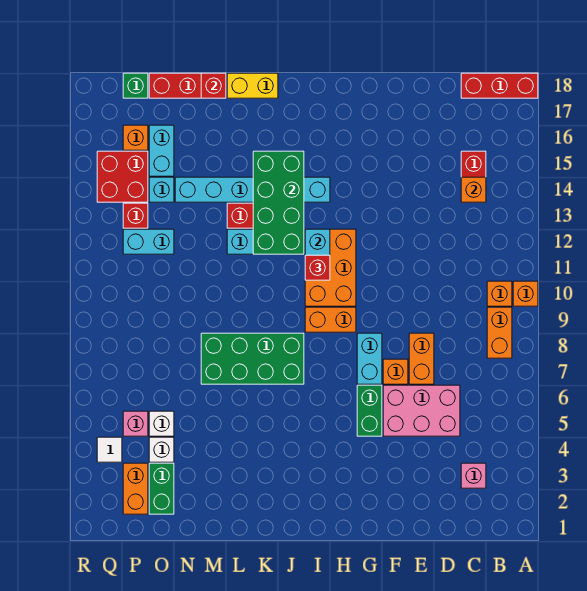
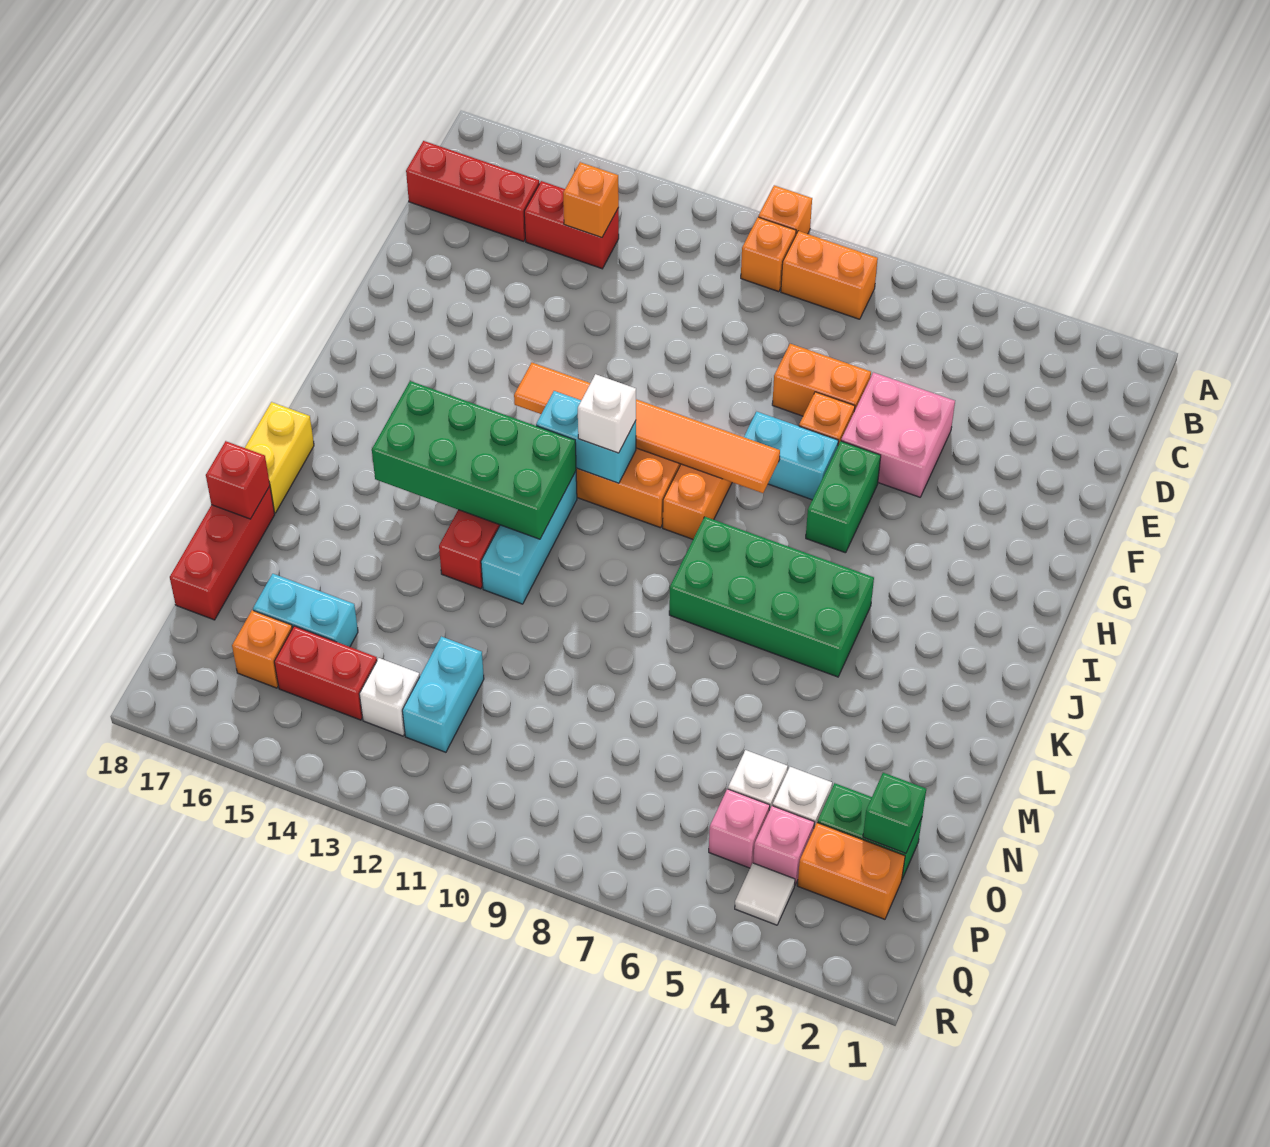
red 1x3 brick [461,73,538,98] -> red 1x3 brick turned to [406,141,539,241]
pink 1x1 brick [461,463,486,488] -> pink 1x1 brick moved to [753,806,814,885]
pink 2x3 brick [383,385,460,436] -> pink 2x2 brick [841,372,955,497]
green 1x2 brick [357,385,382,436] -> green 1x2 brick turned to [806,441,881,553]
none -> orange 1x6 tile [514,363,780,493]
red 1x1 brick [305,255,330,280] -> white 1x1 brick [578,374,636,453]
cyan 1x6 brick [175,177,330,202] -> none
green 2x4 brick [201,333,304,384] -> green 2x4 brick turned to [669,517,874,677]
cyan 1x1 brick [149,177,174,202] -> none
red 1x1 brick [123,203,148,228] -> white 1x1 brick [359,658,420,736]
red 2x2 brick [97,151,148,202] -> red 1x2 brick [274,626,377,720]
green 1x1 brick [123,73,148,98] -> green 1x1 brick moved to [863,773,926,853]

